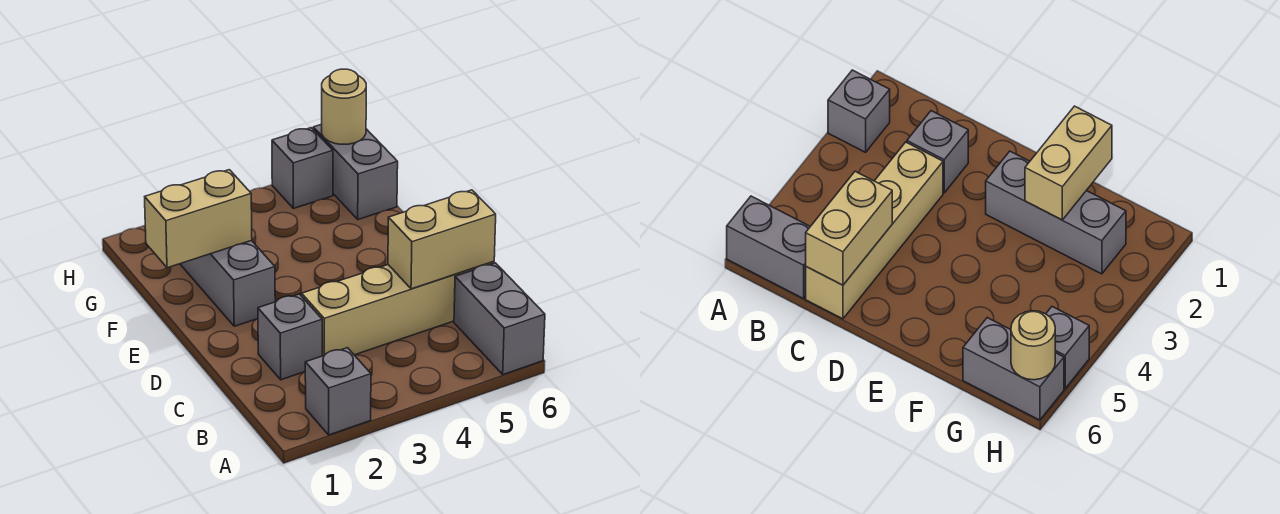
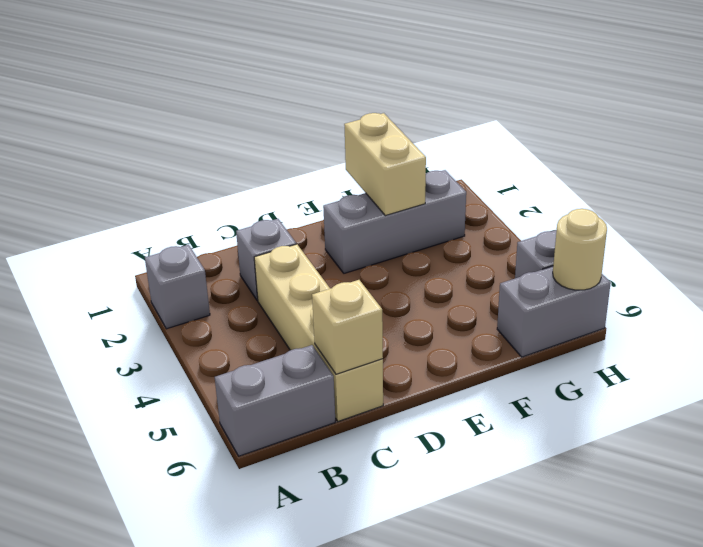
tan 1x2 brick [388,190,496,289] -> tan 1x1 brick [312,280,383,374]

